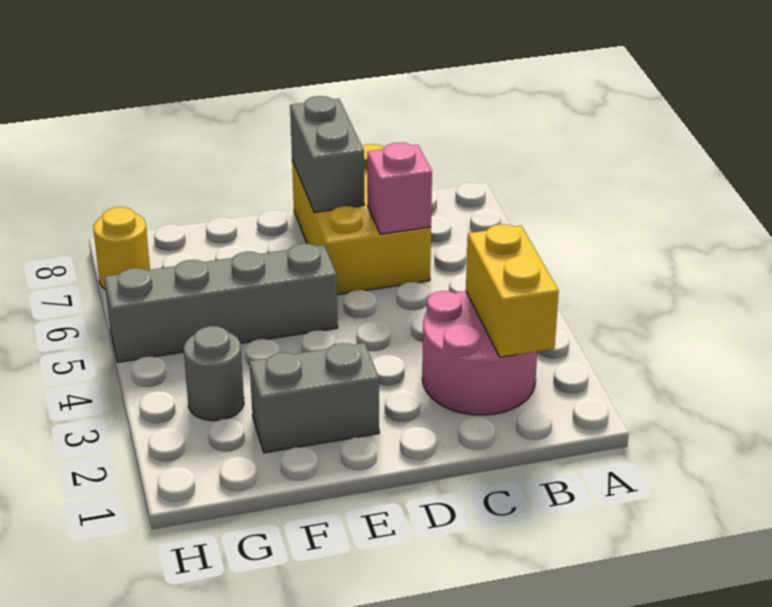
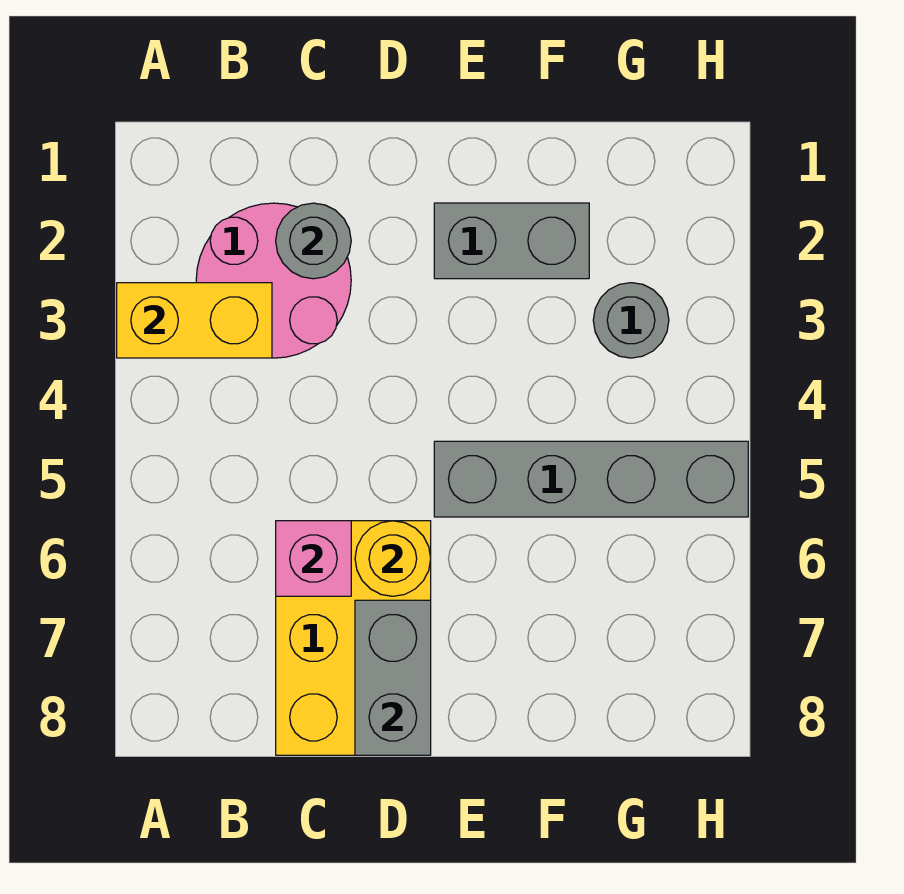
yellow 1x2 brick [466,224,559,357] -> yellow 1x2 brick turned to [117,283,272,358]
none -> grey 1x1 round brick [276,203,351,279]
yellow 1x1 round brick [93,207,150,290] -> yellow 1x1 round brick moved to [355,521,431,596]

